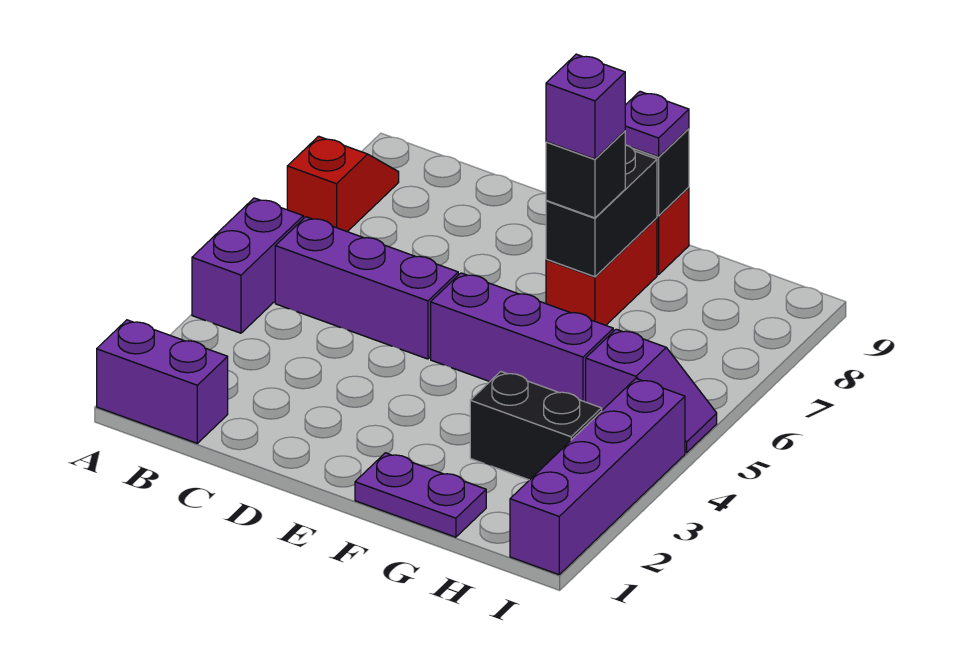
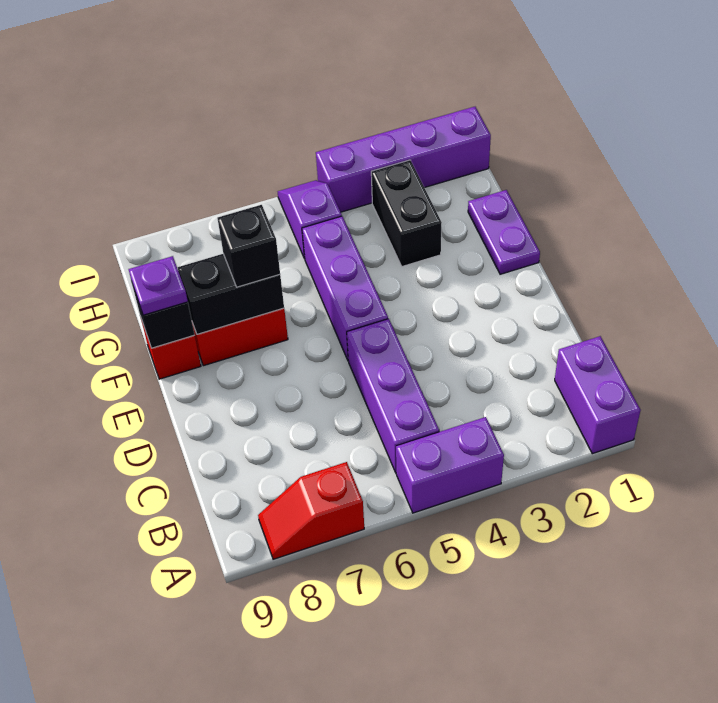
purple 1x1 brick [546,54,625,159] -> none

